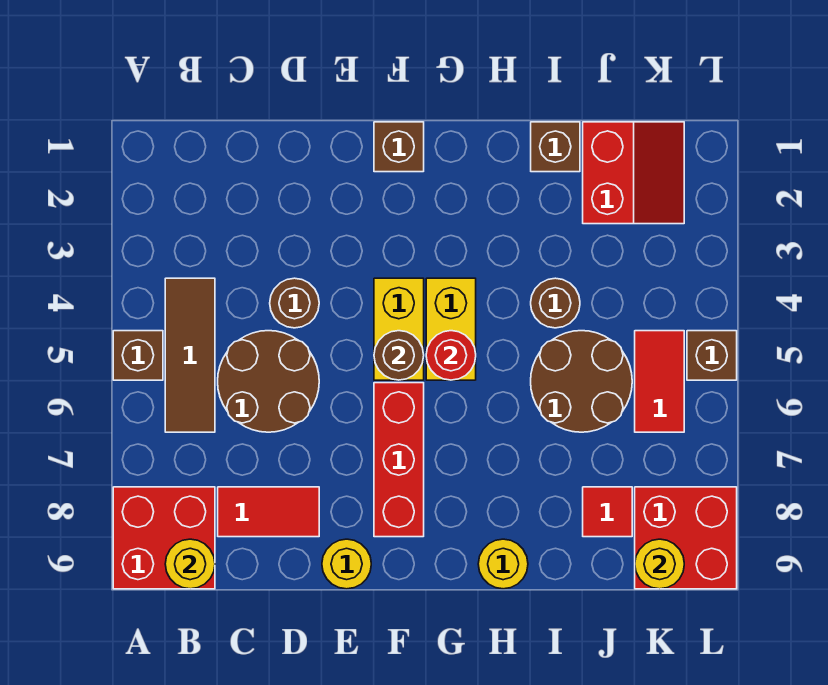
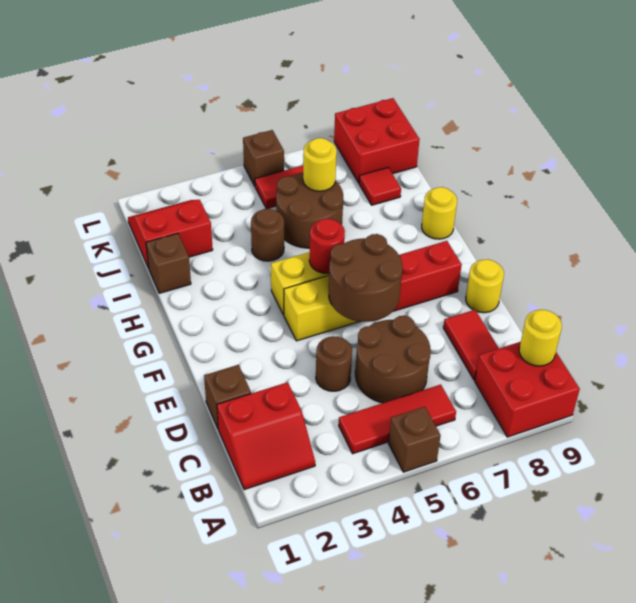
none -> red 2x2 slope [217,382,315,490]
brown 1x3 tile [165,278,215,432] -> red 1x3 tile [339,385,456,454]
brown 1x1 brick [374,122,424,172] -> brown 1x1 brick moved to [204,365,251,428]
brown 1x1 round brick [374,331,424,380] -> brown 2x2 round brick [329,234,402,322]
yellow 1x1 round brick [635,539,684,589] -> yellow 1x1 round brick moved to [303,138,337,191]

